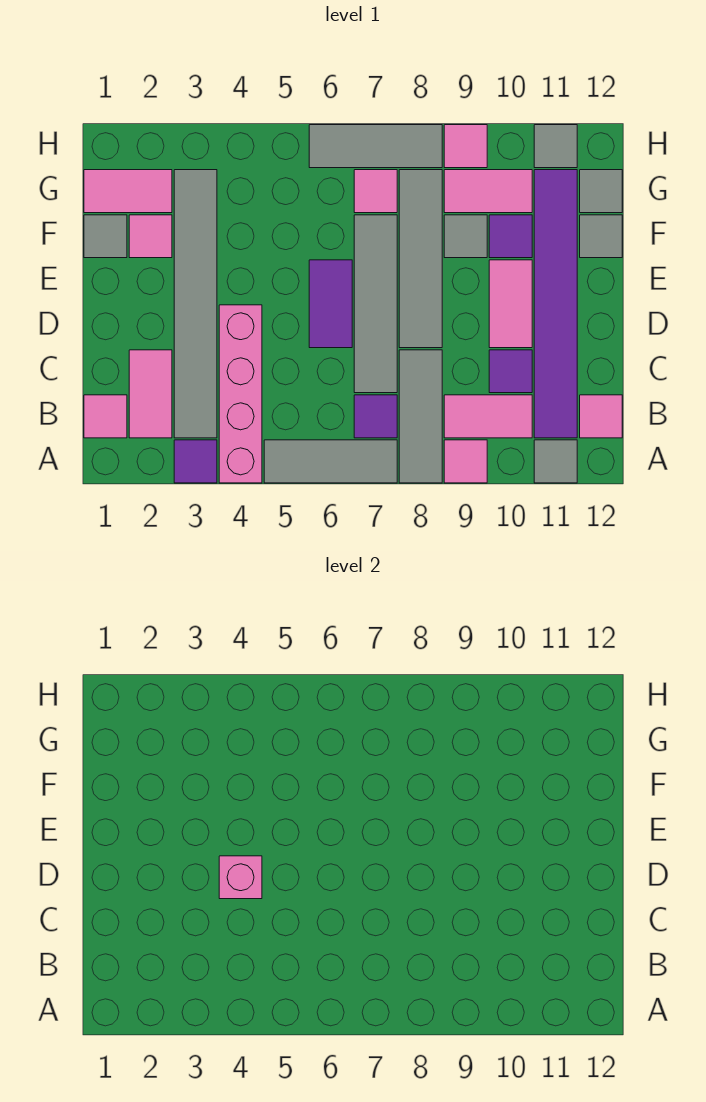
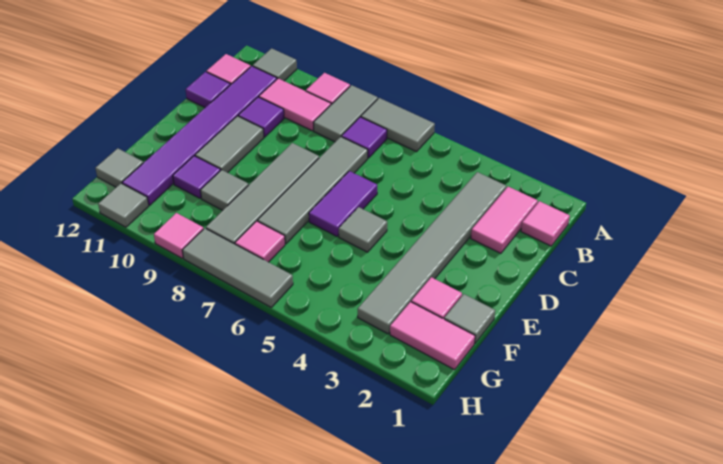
purple 1x1 tile [174,440,217,483] -> purple 1x1 tile moved to [185,72,230,107]
pink 1x4 brick [219,305,262,483] -> none
grey 1x3 tile [264,440,397,483] -> grey 1x2 tile [361,98,435,152]
grey 1x3 tile [399,350,442,483] -> grey 1x2 tile [313,85,378,142]
pink 1x1 brick [219,856,262,899] -> none
pink 1x2 tile [489,260,532,348] -> grey 1x2 tile [195,116,264,173]
grey 1x1 tile [580,215,622,258] -> grey 1x1 tile moved to [339,207,387,252]
pink 1x2 tile [444,170,532,213] -> none

